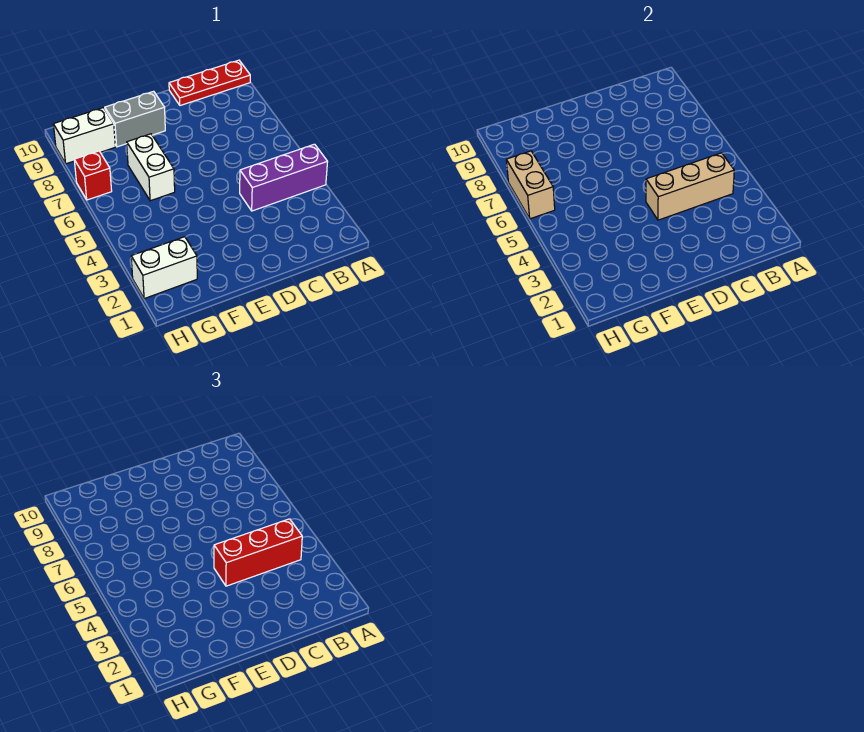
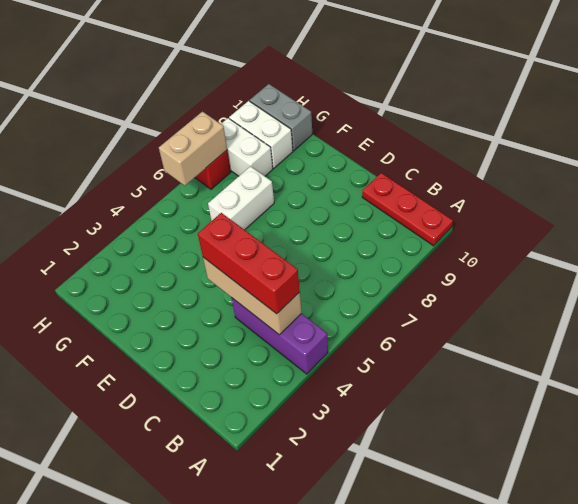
grey 1x2 brick [105,91,165,147] -> grey 1x2 brick moved to [250,84,312,151]
white 1x2 brick [131,237,197,299] -> white 1x2 brick moved to [221,118,273,176]

